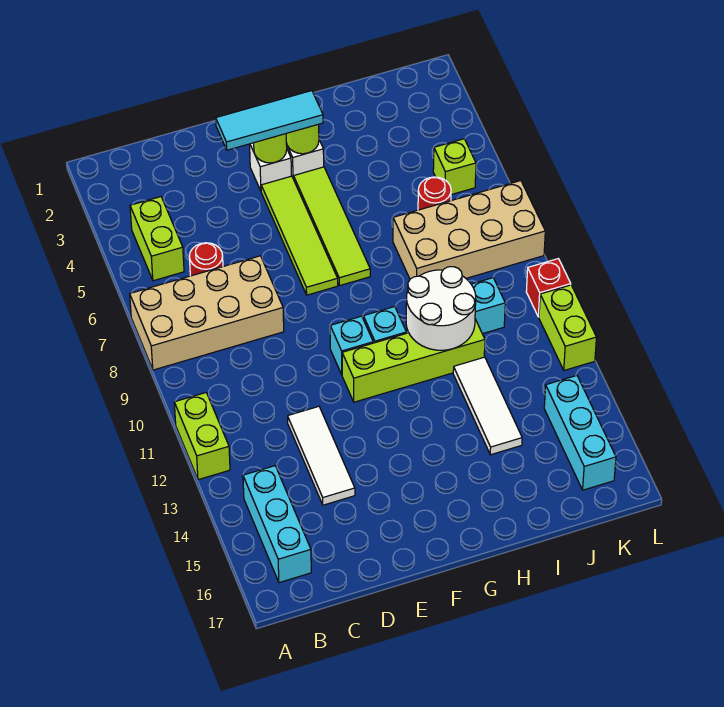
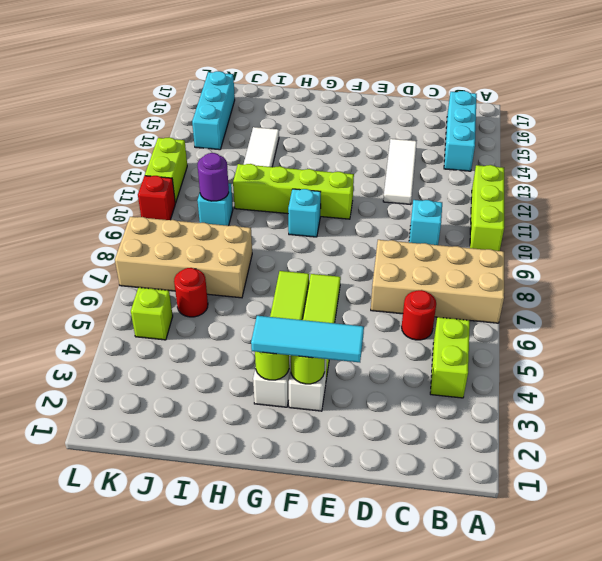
lime 1x2 brick [174,393,230,480] -> lime 1x3 brick [470,165,504,251]
cyan 1x1 brick [330,316,373,374] -> cyan 1x1 brick moved to [409,200,442,245]
white 2x2 round brick [406,267,476,350] -> none
none -> purple 1x1 round brick [197,153,229,201]

